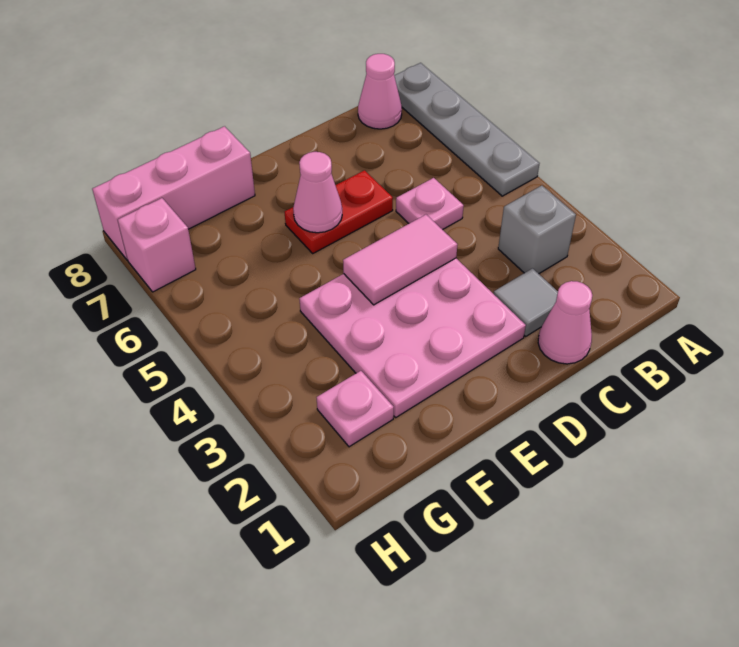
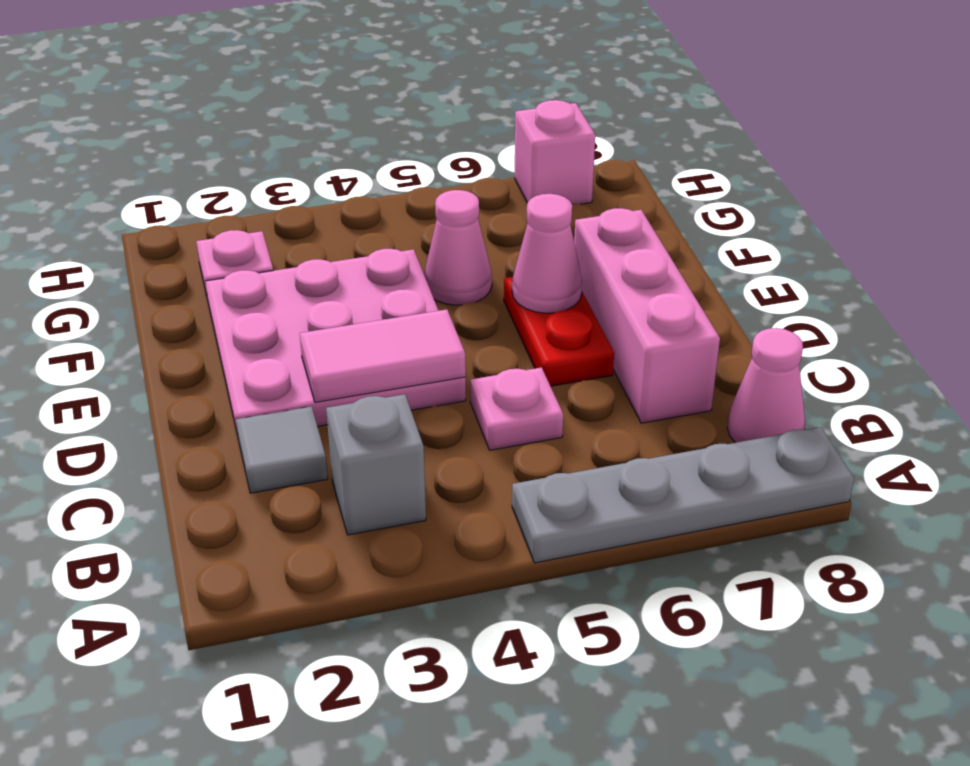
pink 1x1 cone [538,281,592,364] -> pink 1x1 cone moved to [424,190,492,305]
pink 1x2 tile [343,215,458,305] -> pink 1x2 tile turned to [300,309,466,402]
pink 1x3 brick [92,126,255,260] -> pink 1x3 brick moved to [574,208,720,423]

